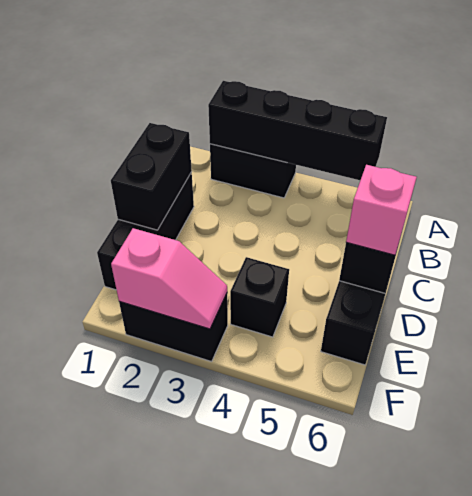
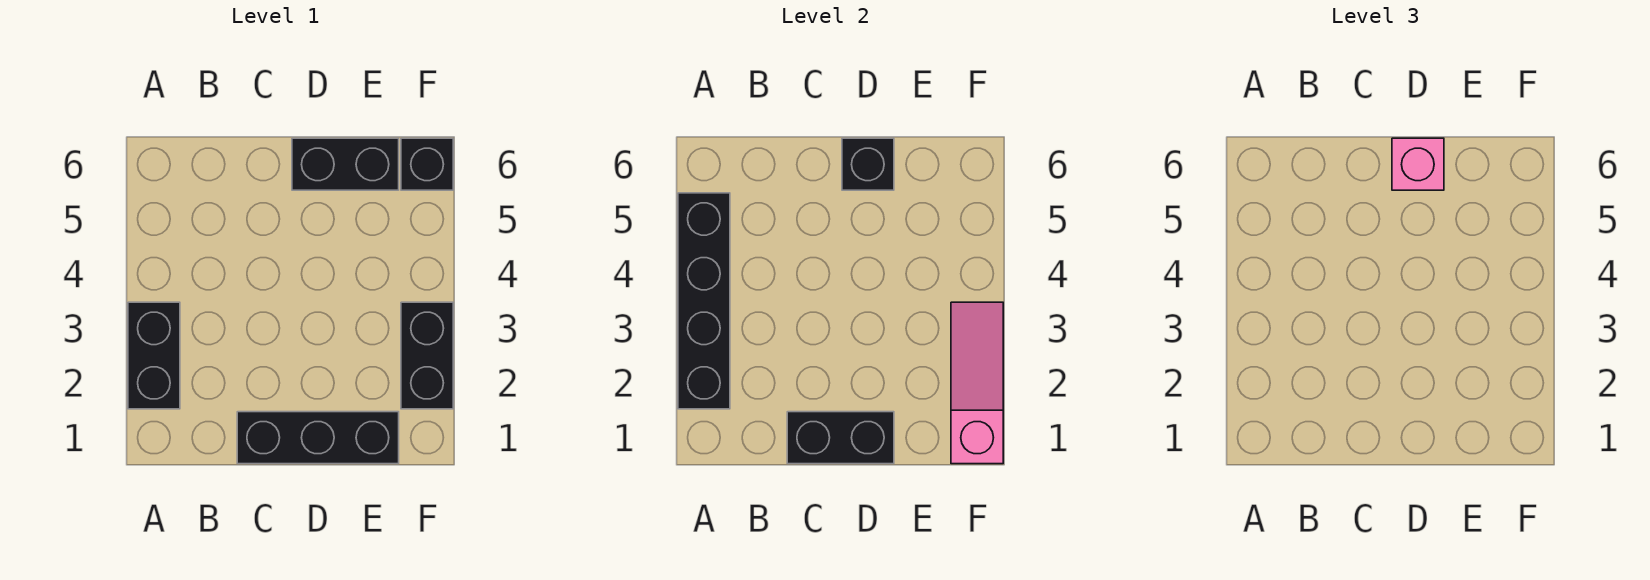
black 1x1 brick [230,257,289,337] -> black 1x1 brick moved to [401,138,453,190]
pink 1x2 slope [111,228,227,329] -> pink 1x3 slope [951,302,1003,464]

